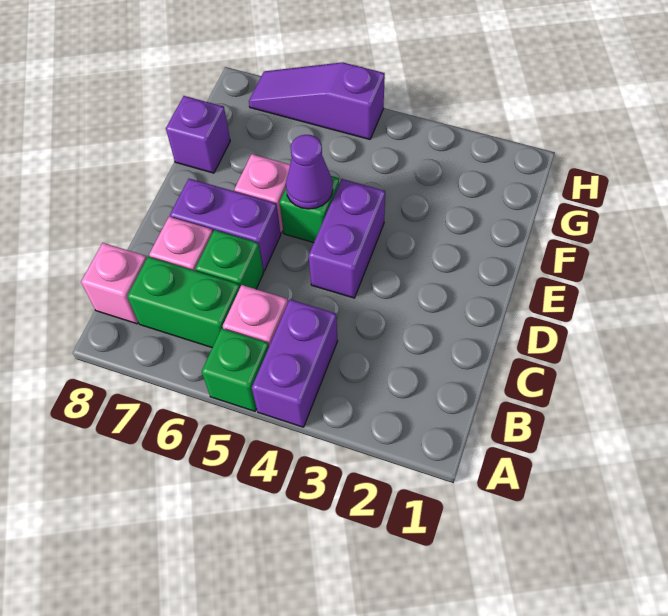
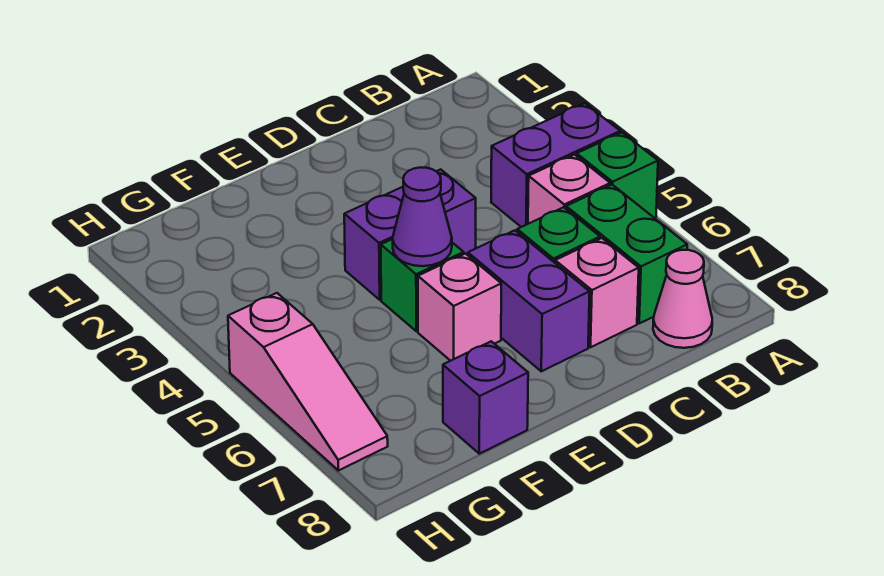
pink 1x1 brick [81,243,147,324] -> pink 1x1 cone [653,250,712,348]
purple 1x3 slope [249,62,385,139] -> pink 1x3 slope [228,293,388,471]

